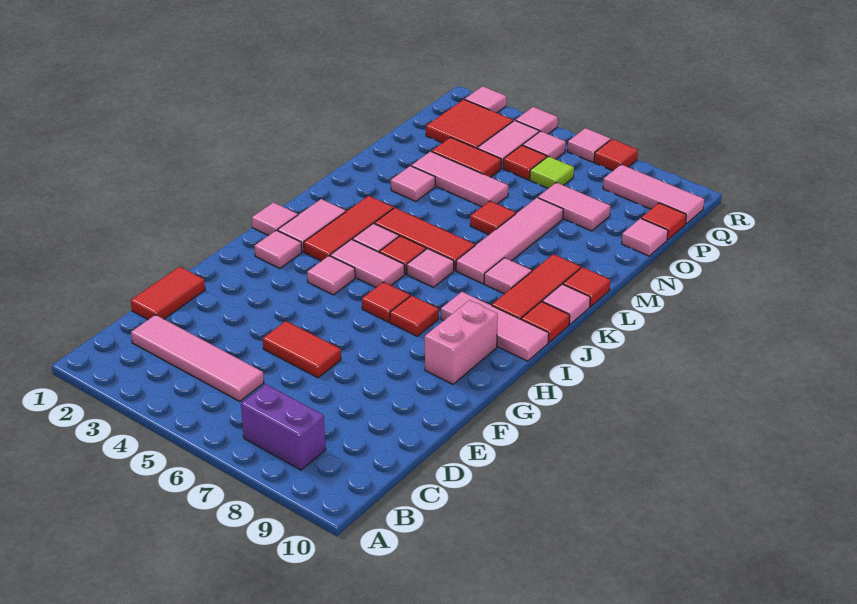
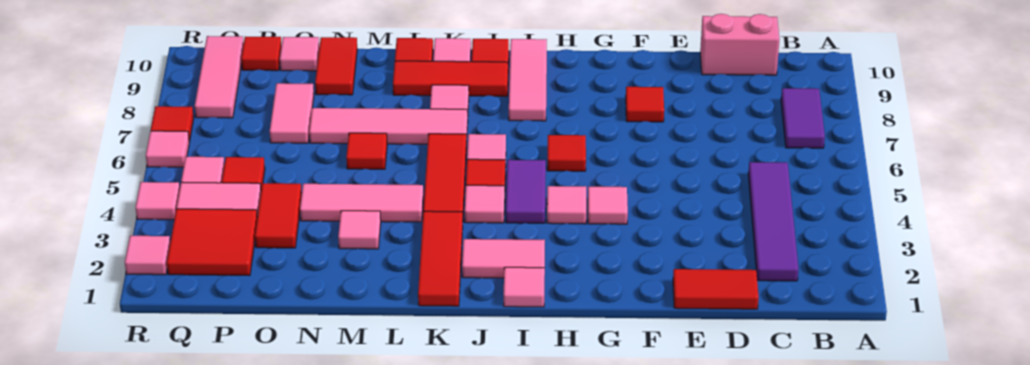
purple 1x2 brick [241,384,326,470] -> purple 1x2 tile [781,88,825,148]
pink 1x4 tile [131,315,264,401] -> purple 1x4 tile [748,162,798,281]
red 1x2 tile [263,321,341,378] -> red 1x2 tile moved to [315,37,357,95]
pink 1x2 brick [425,300,498,384] -> pink 1x2 brick moved to [700,14,780,75]
pink 1x1 tile [254,230,302,268] -> pink 1x1 tile moved to [588,187,628,224]
red 1x1 tile [390,296,439,336] -> red 1x1 tile moved to [626,87,664,122]
red 1x3 tile [304,196,394,261] -> red 1x3 tile turned to [418,211,463,306]
pink 1x2 tile [330,239,405,288] -> purple 1x2 tile [506,160,546,223]
pink 1x3 tile [411,152,508,207] -> pink 1x3 tile turned to [300,184,423,222]
lime 1x1 tile [530,156,574,189] -> none

